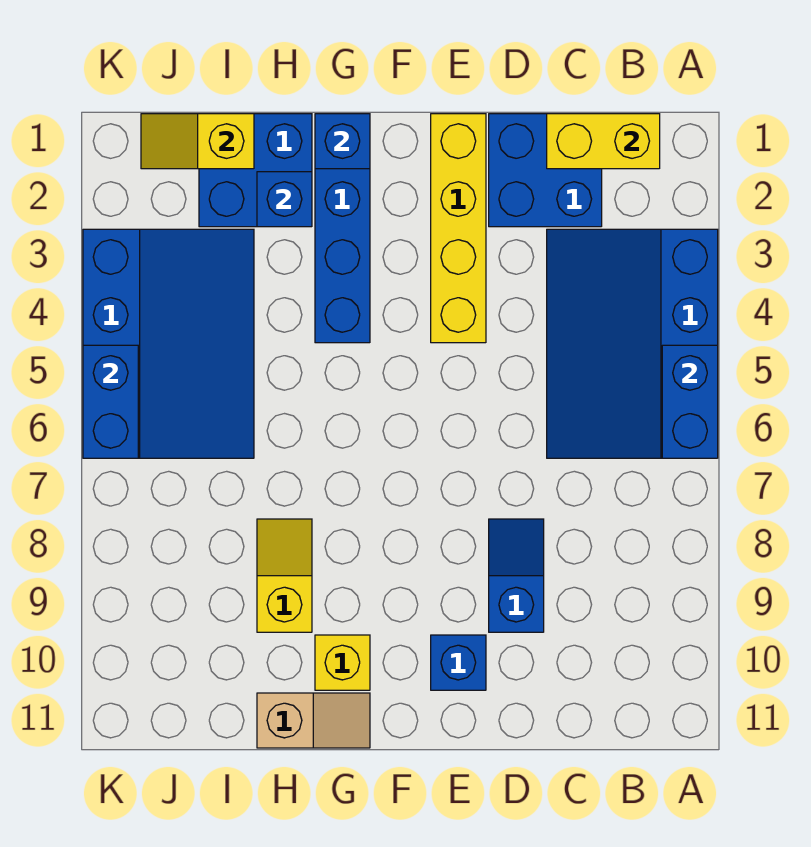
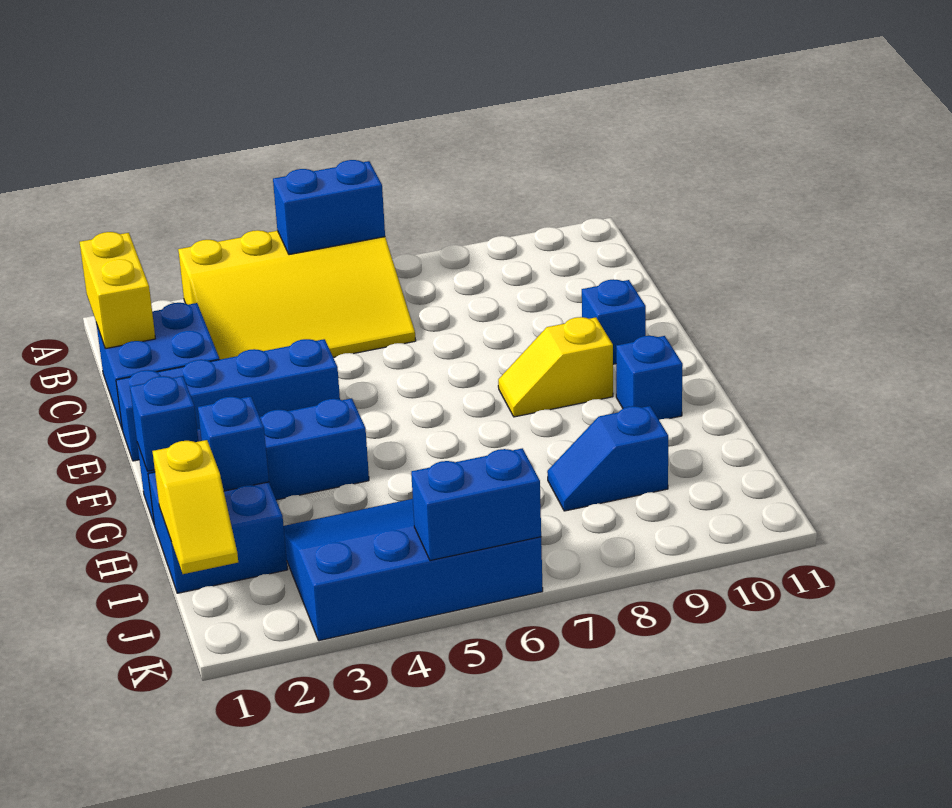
blue 3x4 slope [547,229,718,458] -> yellow 3x4 slope [178,230,416,360]
blue 1x2 slope [489,519,544,632] -> blue 1x2 slope moved to [547,406,668,511]
yellow 1x4 brick [431,114,486,343] -> blue 1x4 brick [116,339,340,461]
yellow 1x1 brick [315,635,370,690] -> blue 1x1 brick [616,336,683,420]
tan 1x2 slope [257,693,370,748] -> none
yellow 1x2 slope [257,519,312,632] -> yellow 1x2 slope moved to [498,317,613,417]

